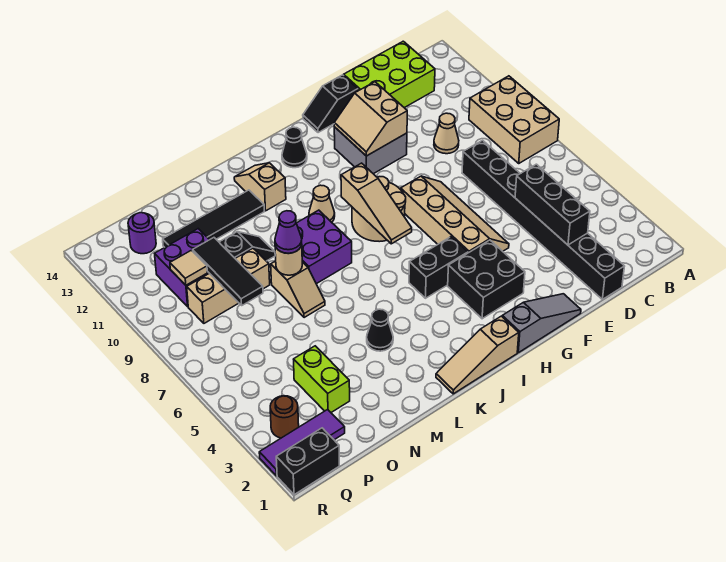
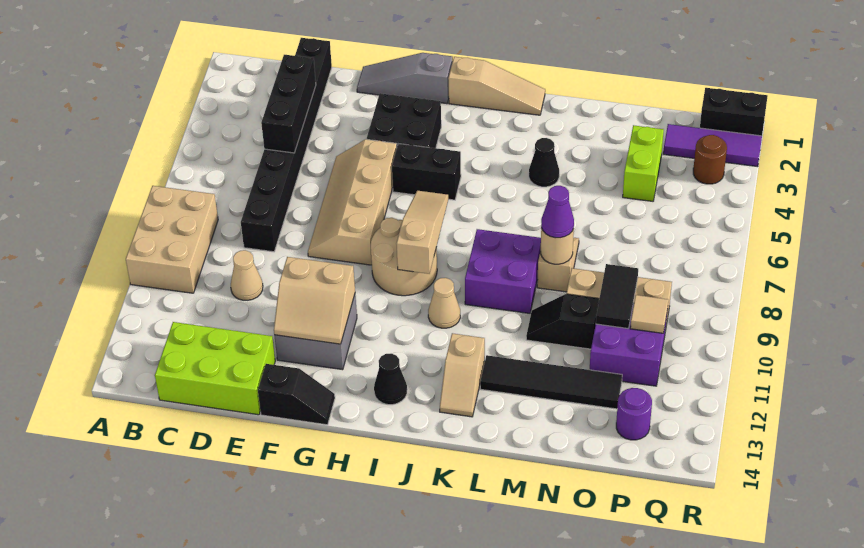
tan 2x2 slope [334,82,407,156] -> tan 2x2 slope turned to [274,257,355,344]
black 1x3 tile [193,238,263,305] -> black 1x2 tile [596,264,638,328]

